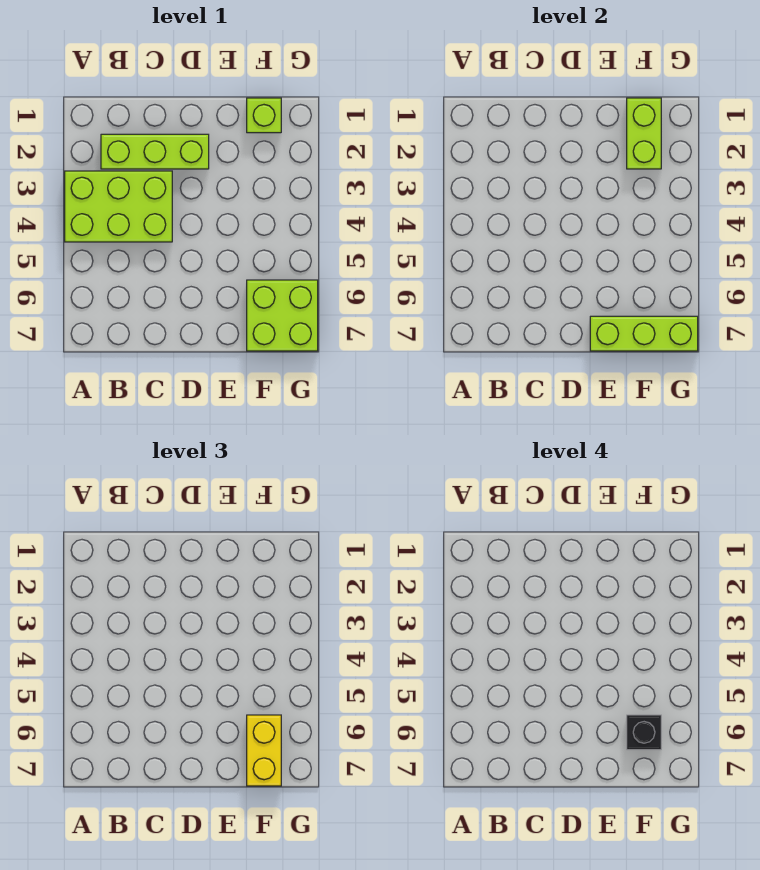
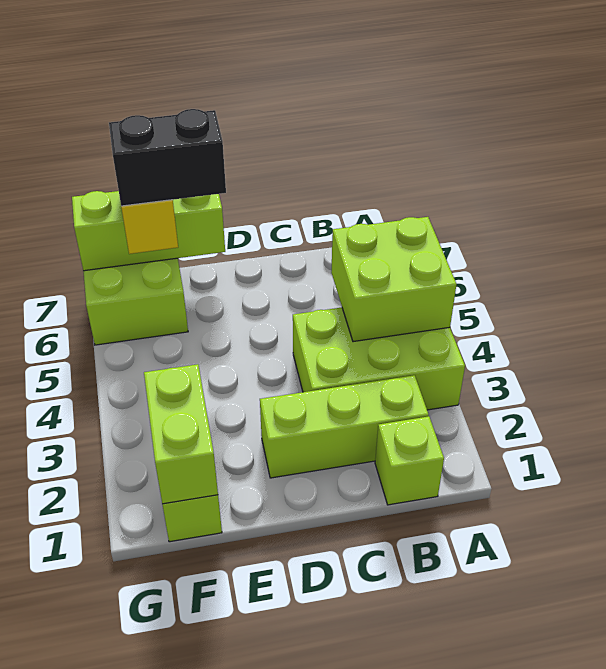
none -> lime 2x2 brick [331,217,457,342]
none -> lime 1x1 brick [375,416,444,505]
black 1x1 brick [627,715,661,750] -> black 1x2 brick [109,109,226,206]

